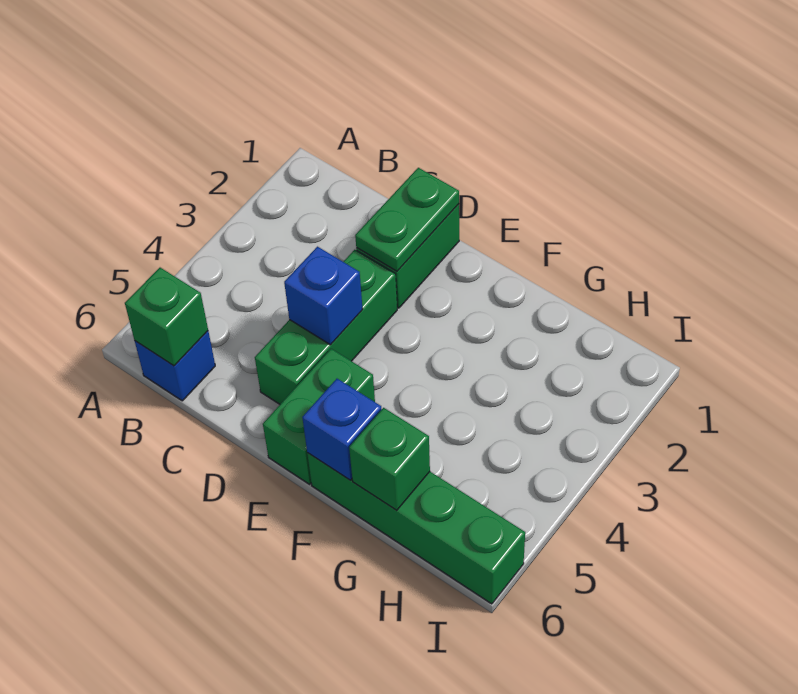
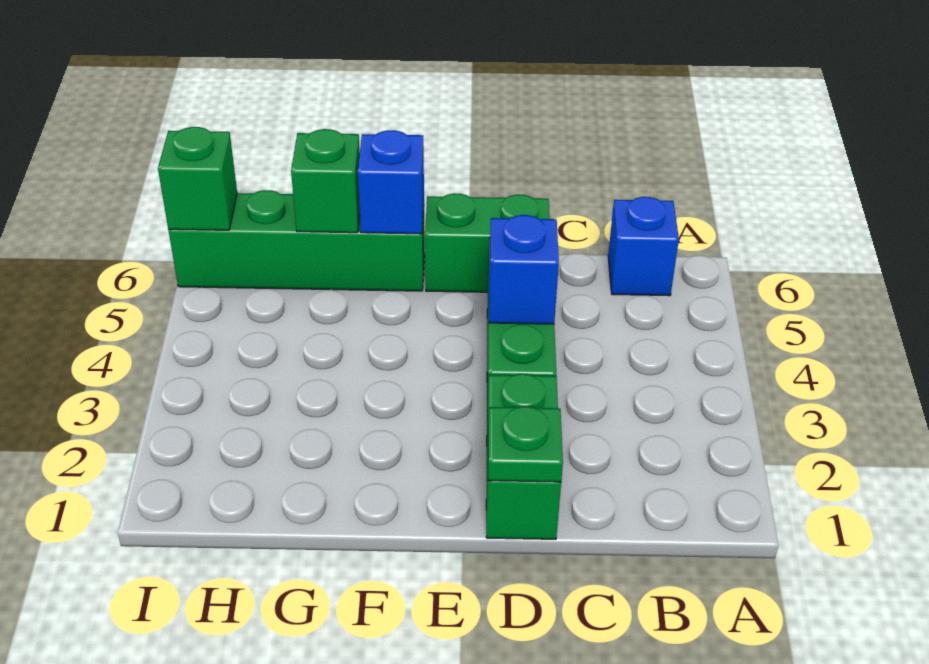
green 1x1 brick [125,268,208,366] -> green 1x1 brick moved to [158,127,237,230]
green 1x2 plate [355,168,459,271] -> green 1x1 plate [488,407,563,482]
green 1x2 brick [263,349,375,484] -> green 1x2 brick turned to [425,193,550,292]

